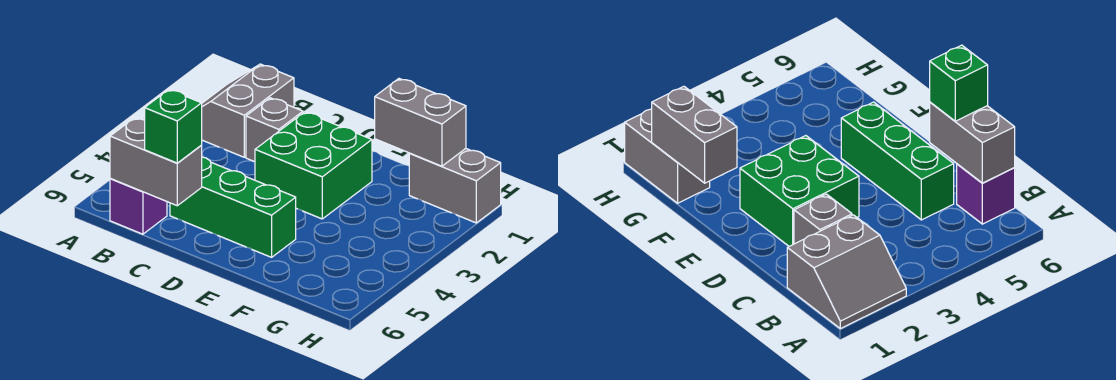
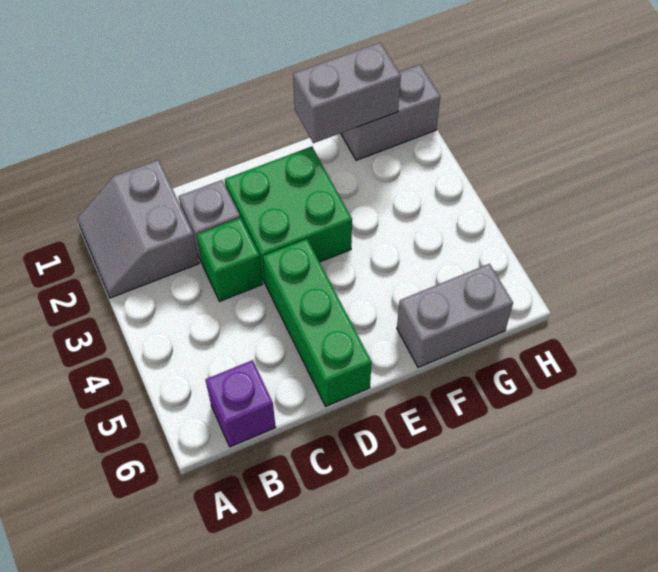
grey 1x2 brick [110,118,202,206] -> grey 1x2 brick moved to [397,264,513,367]
green 1x3 brick [170,157,296,257] -> green 1x3 brick turned to [263,239,372,406]
green 1x1 brick [145,90,202,163] -> green 1x1 brick moved to [197,218,263,301]

